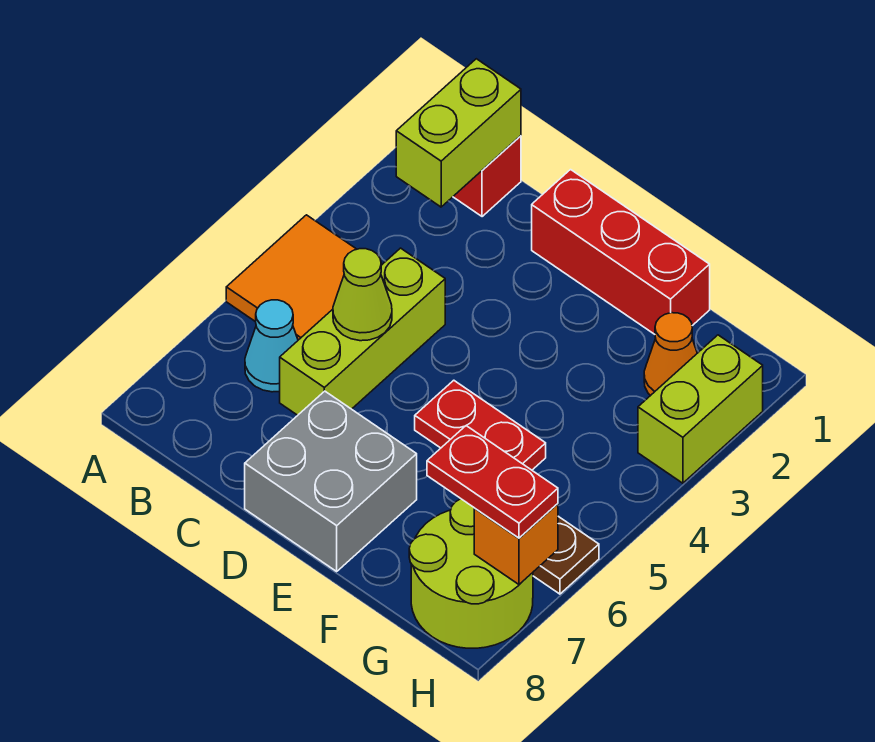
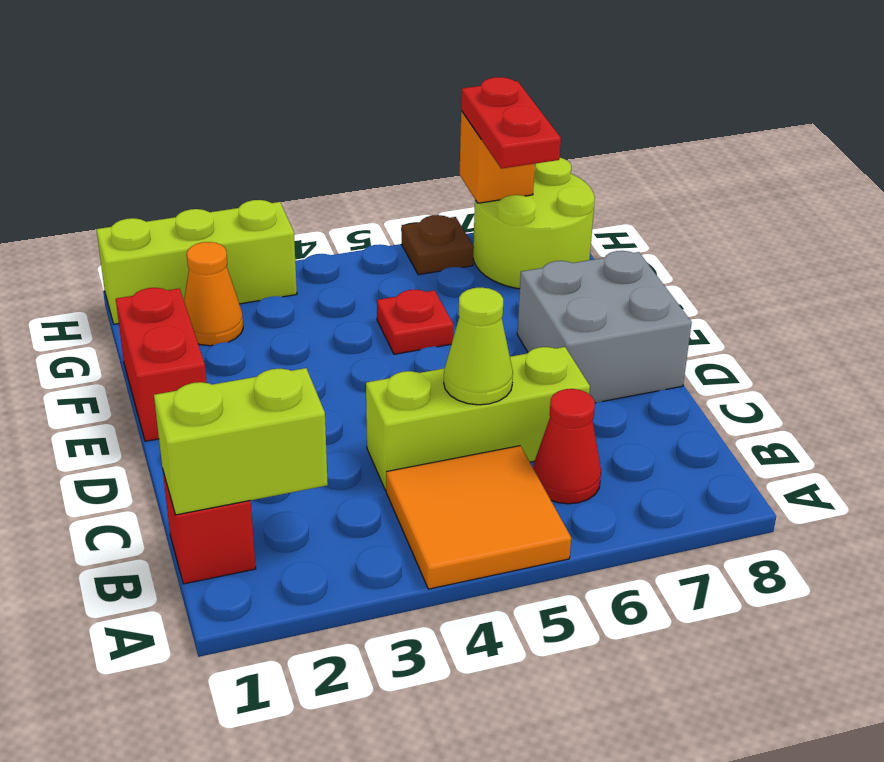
cyan 1x1 cone [245,300,298,392] -> red 1x1 cone [533,389,601,504]
red 1x3 brick [532,170,710,334] -> red 1x2 brick [116,288,207,441]
red 1x2 plate [415,380,546,470] -> red 1x1 plate [377,290,453,354]
lime 1x2 brick [638,335,763,483] -> lime 1x3 brick [96,200,297,324]

